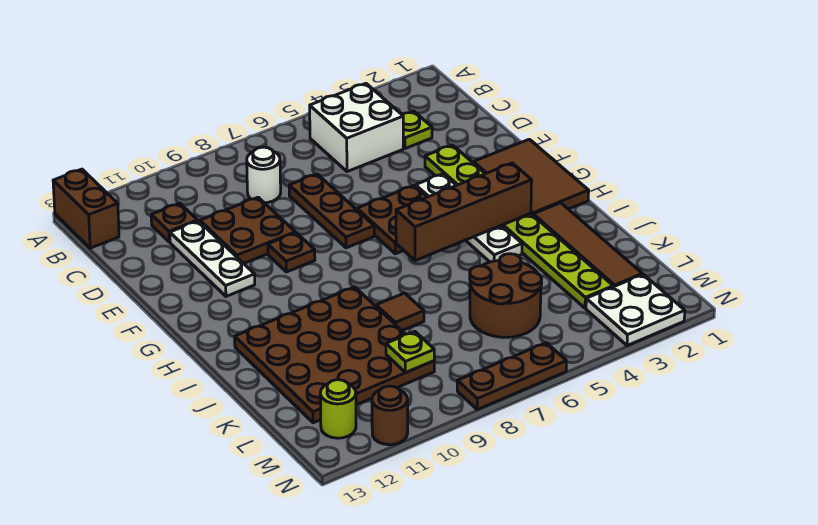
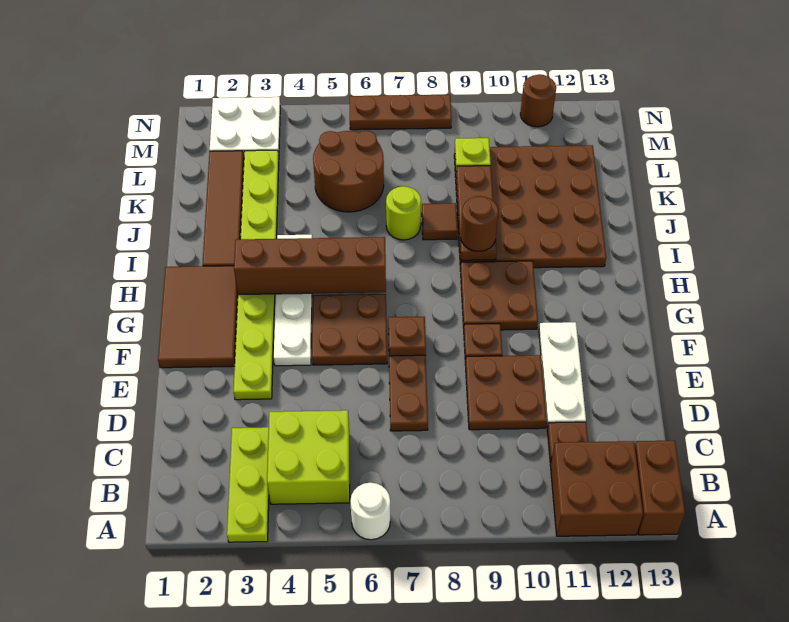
none -> brown 2x2 brick [550,441,643,536]
white 2x2 brick [310,83,403,172] -> lime 2x2 brick [267,410,350,504]
lime 1x1 plate [402,111,432,149] -> lime 1x3 plate [227,427,269,542]
white 1x1 round brick [247,147,281,203] -> white 1x1 round brick moved to [350,483,390,540]
none -> brown 1x1 plate [388,317,426,356]
none -> brown 2x2 plate [460,261,538,330]
none -> brown 1x3 plate [456,166,497,260]
none -> brown 1x1 round brick [461,196,498,251]
lime 1x1 round brick [320,380,356,438] -> lime 1x1 round brick moved to [386,186,421,240]

